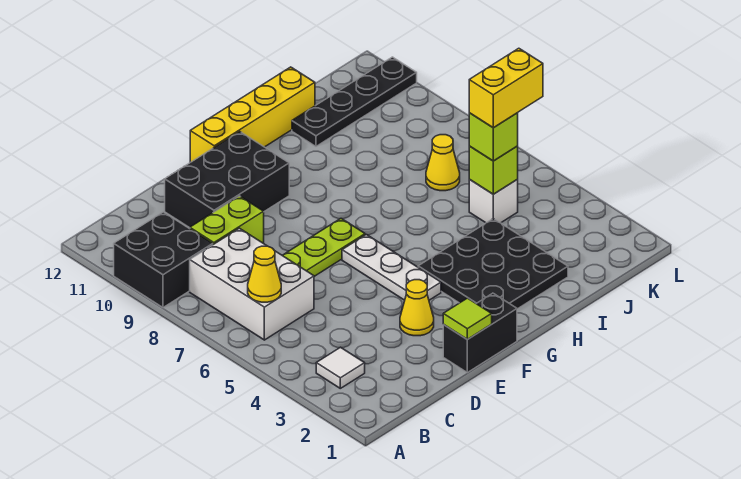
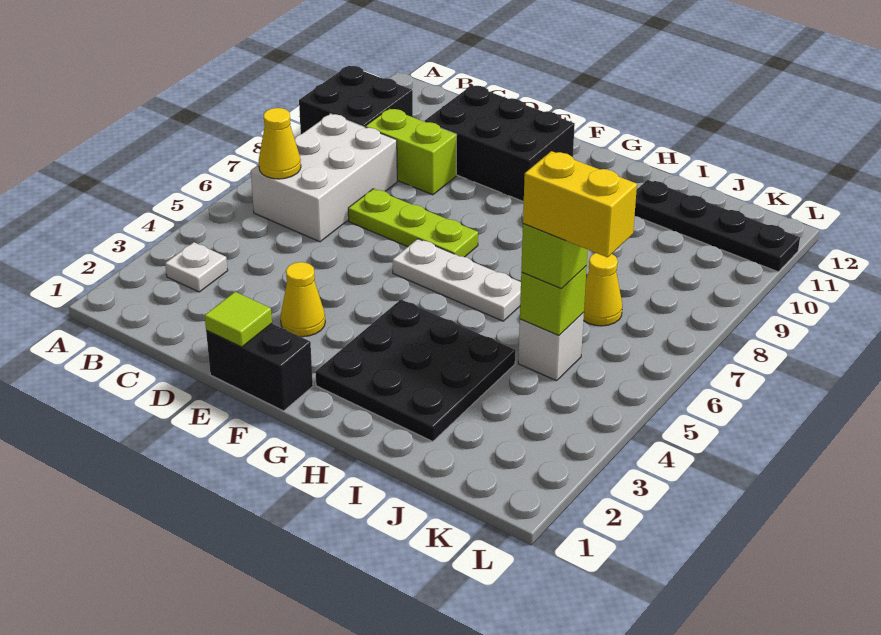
white 1x1 tile [316,347,365,388] -> white 1x1 plate [165,242,228,292]
white 1x3 plate [342,235,441,300] -> white 1x3 plate turned to [393,239,521,321]
yellow 1x4 brick [190,67,315,162] -> none

